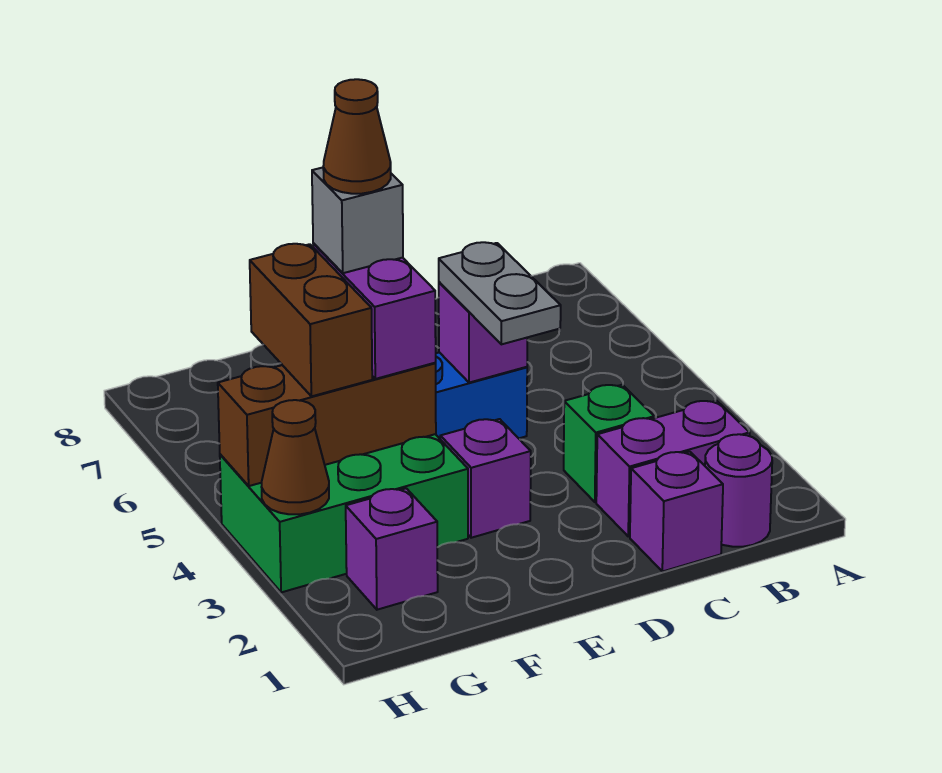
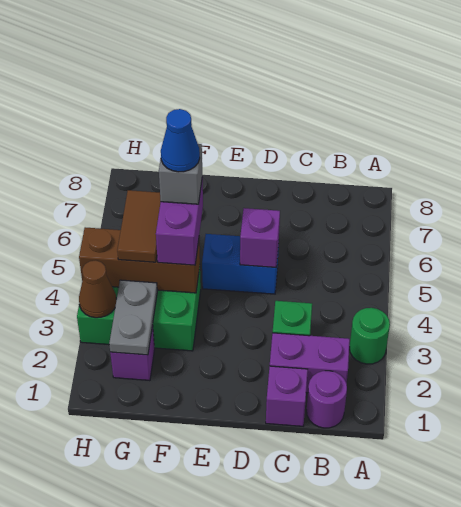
none -> green 1x1 round brick [349,308,390,364]
grey 1x2 plate [439,242,561,344] -> grey 1x2 plate moved to [109,280,157,355]
purple 1x1 brick [440,419,531,538] -> none
brown 1x1 cone [323,79,391,194] -> blue 1x1 cone [161,109,200,172]
brown 1x2 brick [250,244,372,396] -> brown 1x2 tile [117,190,161,262]

